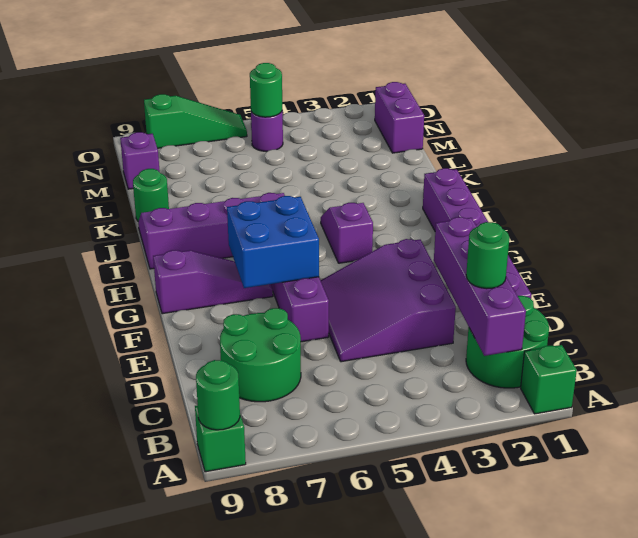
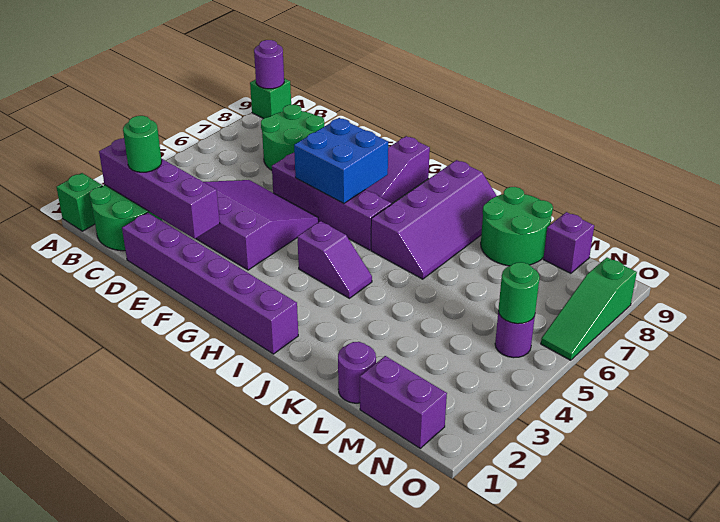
green 1x1 round brick [196,360,240,430] -> purple 1x1 round brick [254,40,284,89]
green 1x1 round brick [133,169,169,221] -> green 2x2 round brick [481,187,553,266]
none -> purple 1x1 round brick [338,342,376,403]

